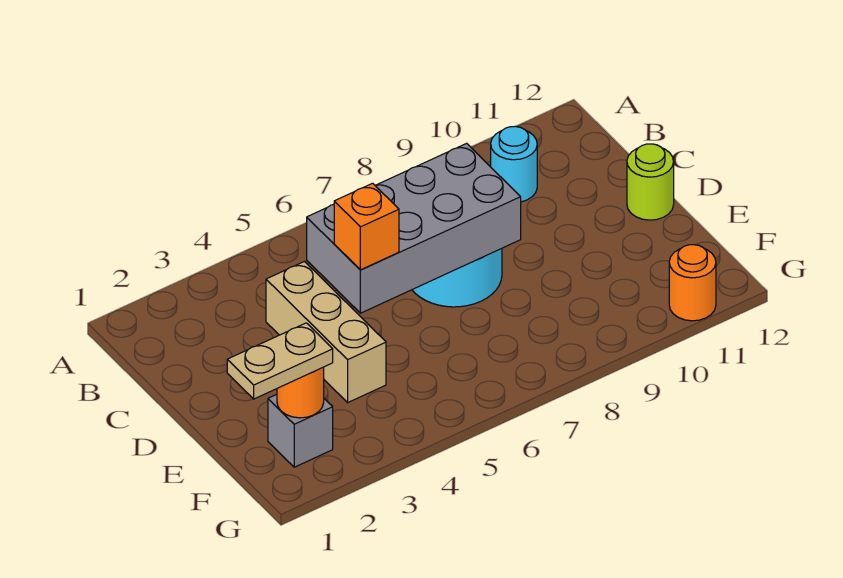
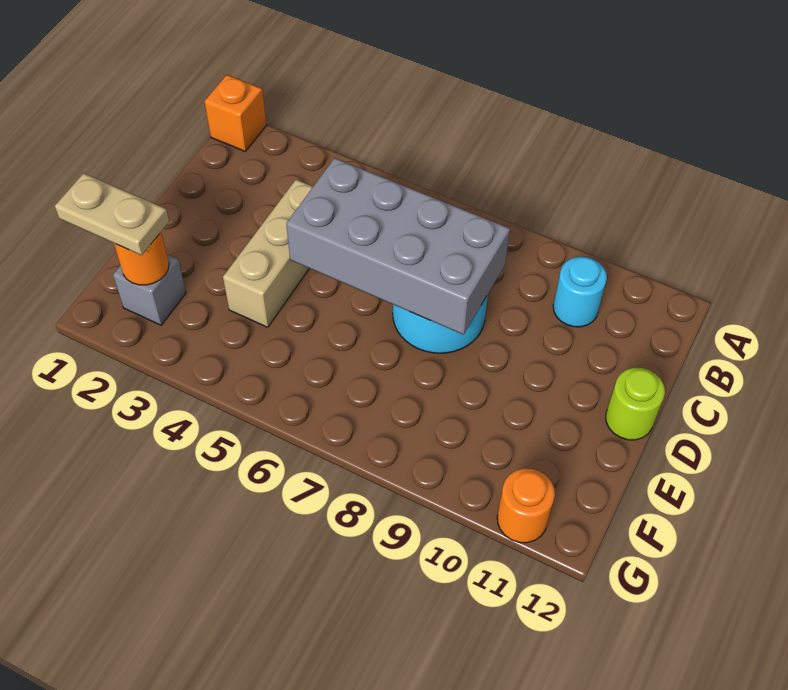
orange 1x1 brick [334,183,399,270] -> orange 1x1 brick moved to [205,75,267,151]

